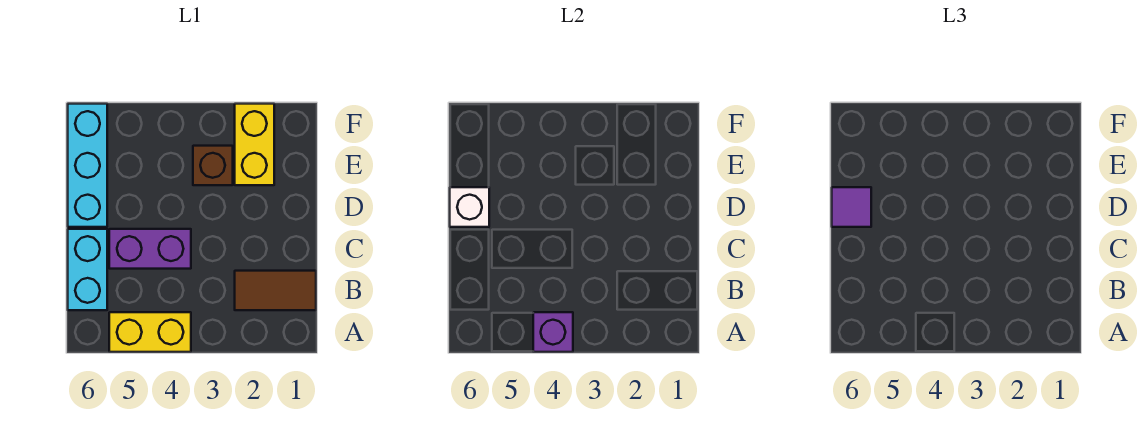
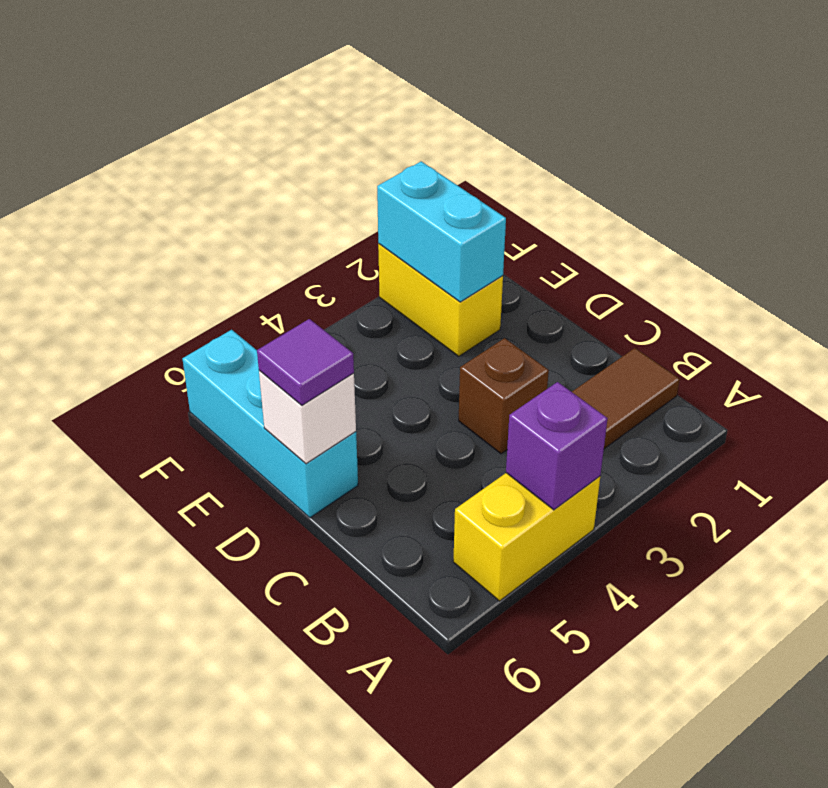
cyan 1x2 brick [68,229,107,310] -> cyan 1x2 brick moved to [377,161,506,302]
purple 1x2 brick [109,229,191,269] -> none
brown 1x1 brick [193,146,233,185] -> brown 1x1 brick moved to [459,338,549,454]

